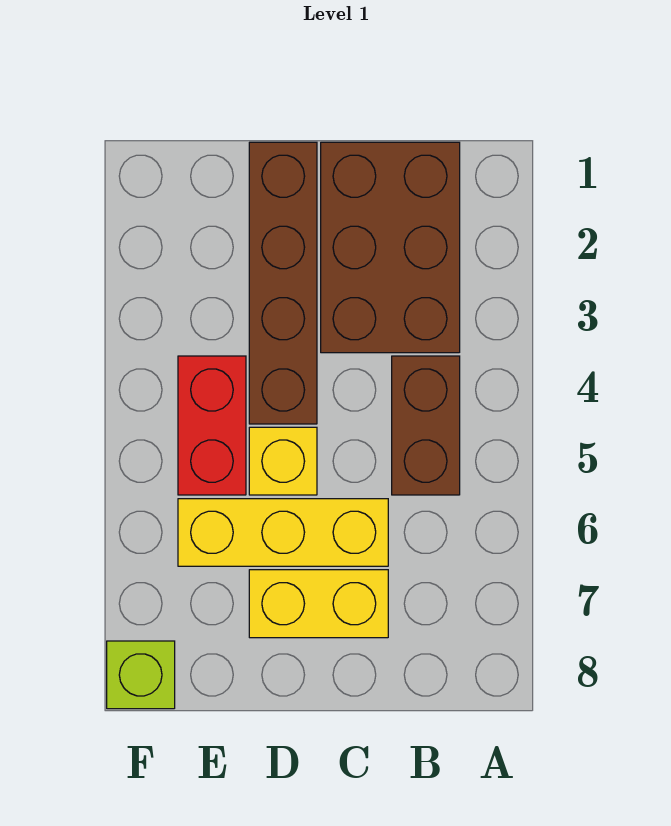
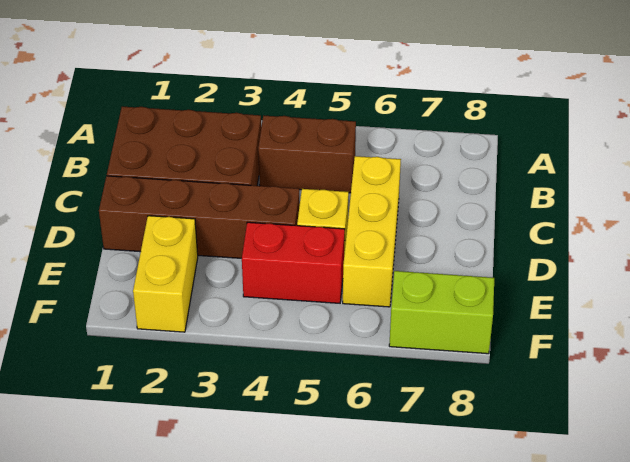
yellow 1x2 brick [249,570,388,638] -> yellow 1x2 brick moved to [133,216,198,332]
lime 1x1 brick [107,641,175,709] -> lime 1x2 brick [389,271,494,354]

